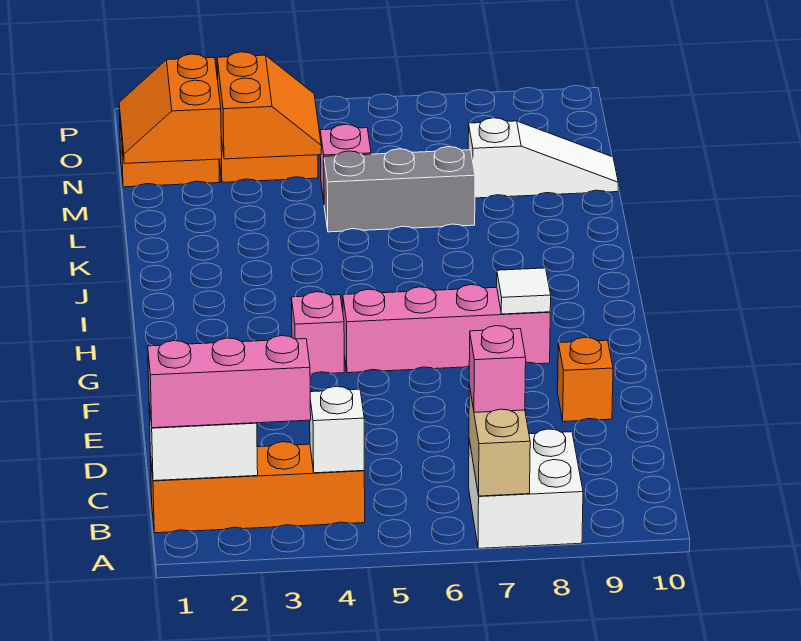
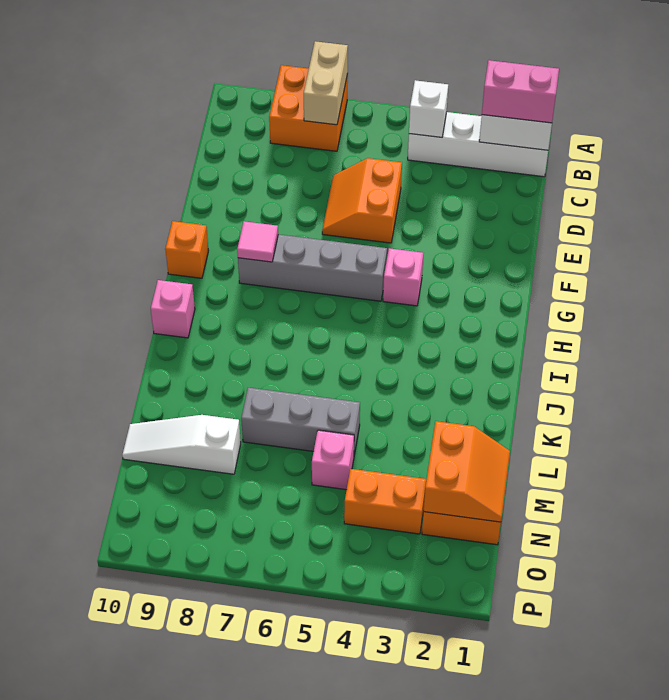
white 2x2 brick [469,429,583,548] -> orange 2x2 brick [269,65,348,151]
orange 1x4 brick [150,442,365,533] -> white 1x4 brick [408,112,548,177]
pink 1x3 brick [148,336,311,428] -> pink 1x2 brick [482,60,559,123]
pink 1x1 brick [469,326,526,412] -> pink 1x1 brick moved to [151,280,195,338]
orange 1x1 brick [558,337,613,422] -> orange 1x1 brick moved to [165,221,209,278]
pink 1x4 brick [343,285,550,373] -> grey 1x4 brick [238,234,387,301]
white 1x1 tile [497,268,551,314] -> pink 1x1 tile [237,221,278,262]
orange 2x2 slope [217,52,321,159] -> orange 2x2 slope moved to [322,158,402,243]

